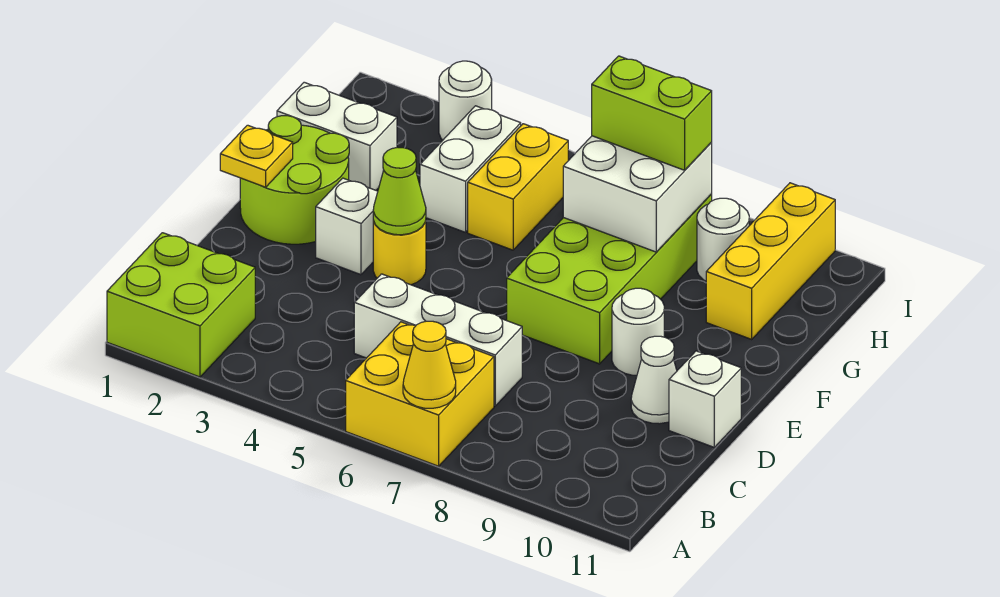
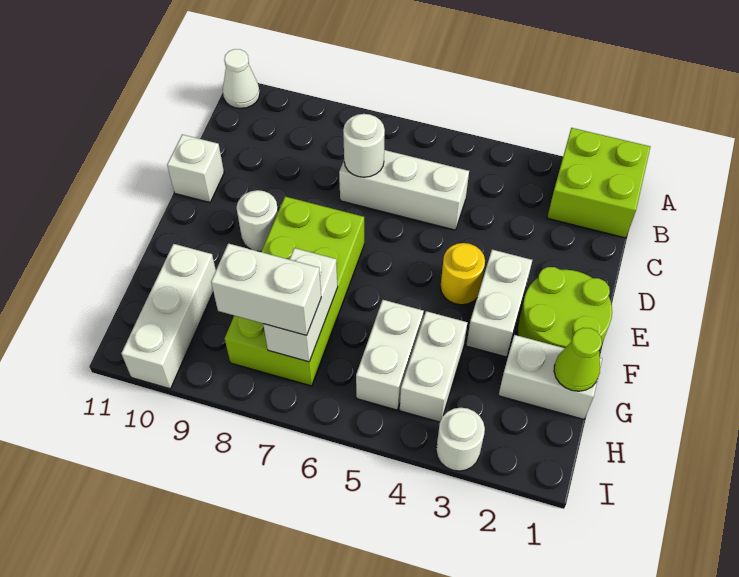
yellow 2x2 brick [346,322,494,466] -> none
yellow 1x1 cone [403,321,456,408] -> none
white 1x1 cone [631,336,677,424] -> white 1x1 cone moved to [223,49,260,109]
yellow 1x1 plate [220,125,293,187] -> none
white 1x1 brick [316,178,378,275] -> white 1x2 brick [466,250,532,357]
lime 1x1 cone [373,147,426,235] -> lime 1x1 cone moved to [554,328,602,391]
yellow 1x2 brick [468,124,568,250] -> white 1x2 brick [356,300,424,410]
white 2x2 brick [563,136,712,252] -> white 1x2 brick [263,248,338,362]
yellow 1x3 brick [706,183,835,339] -> white 1x3 brick [121,244,216,389]
lime 1x2 brick [592,56,712,170] -> white 1x2 brick [211,243,321,335]
white 1x1 round brick [697,198,749,281] -> white 1x1 round brick moved to [343,114,385,177]

